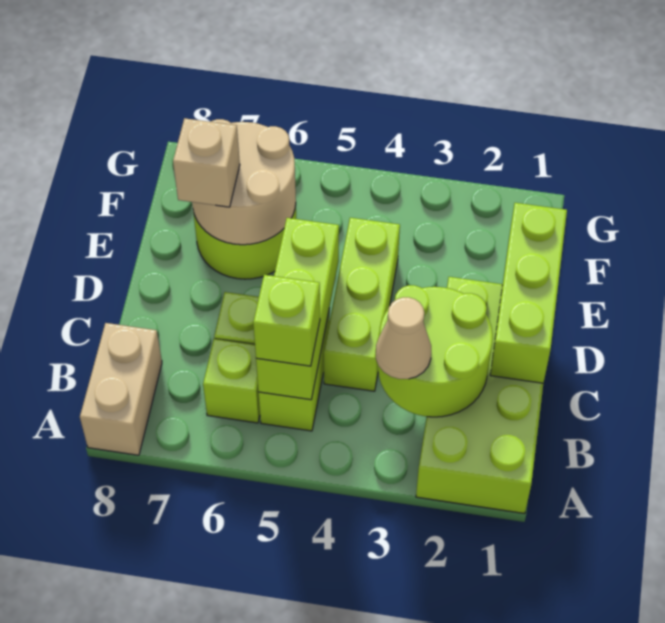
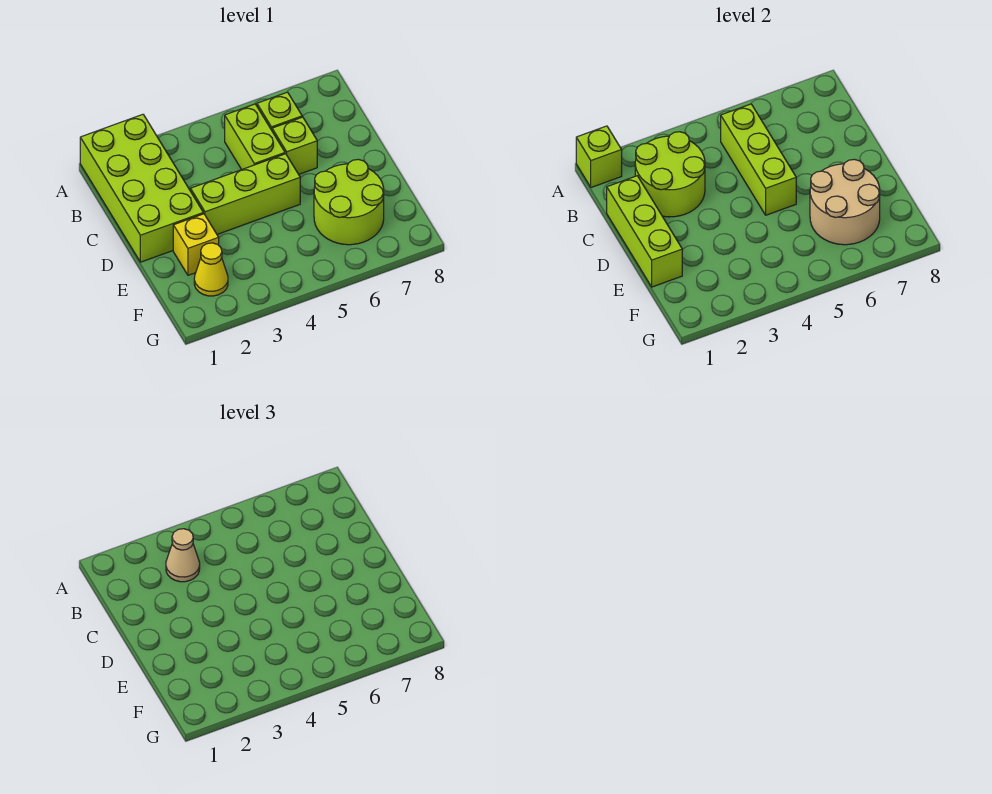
tan 1x2 brick [80,323,162,455] -> none
lime 1x1 brick [253,275,320,366] -> lime 1x1 brick moved to [576,126,622,187]
lime 1x3 brick [324,218,400,391] -> lime 1x3 brick turned to [191,154,300,234]
none -> yellow 1x1 brick [173,214,219,275]
tan 1x1 brick [173,118,240,207] -> none
none -> yellow 1x1 cone [194,243,228,296]

